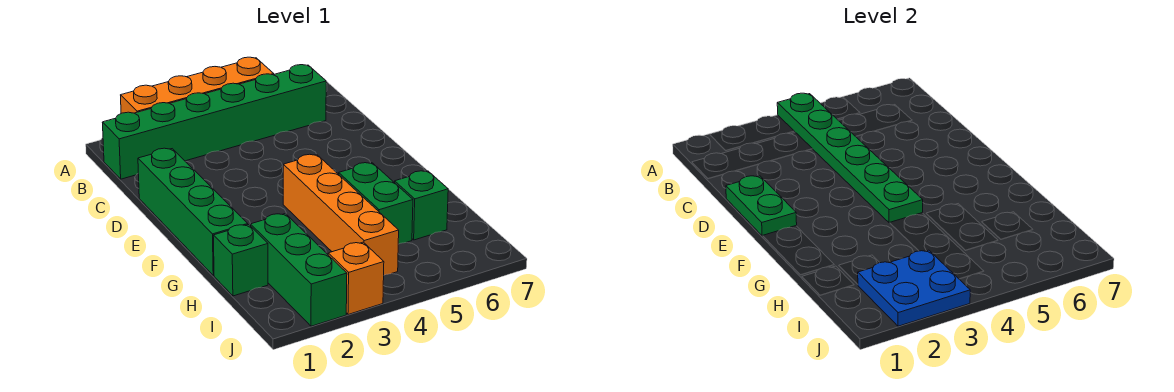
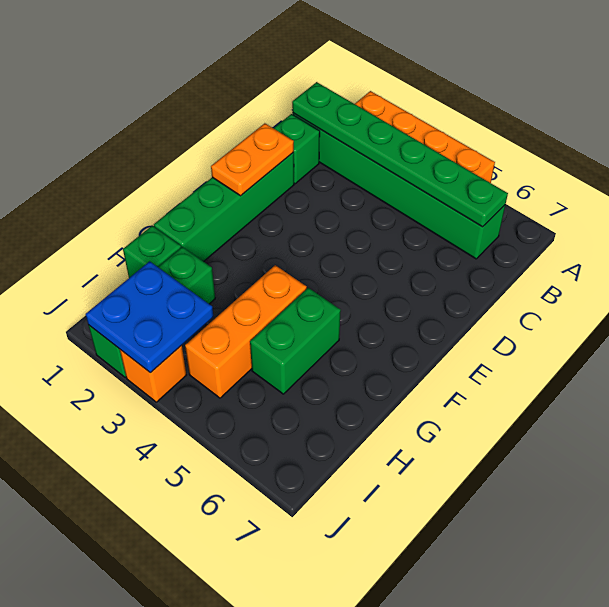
green 1x6 plate [777,93,923,223] -> green 1x6 plate turned to [292,82,508,227]
green 1x2 plate [726,176,797,236] -> orange 1x2 plate [211,123,294,196]
orange 1x4 brick [283,154,399,275] -> orange 1x3 brick [185,265,307,398]
green 1x1 brick [395,171,448,240] -> green 1x1 brick moved to [274,114,320,184]

